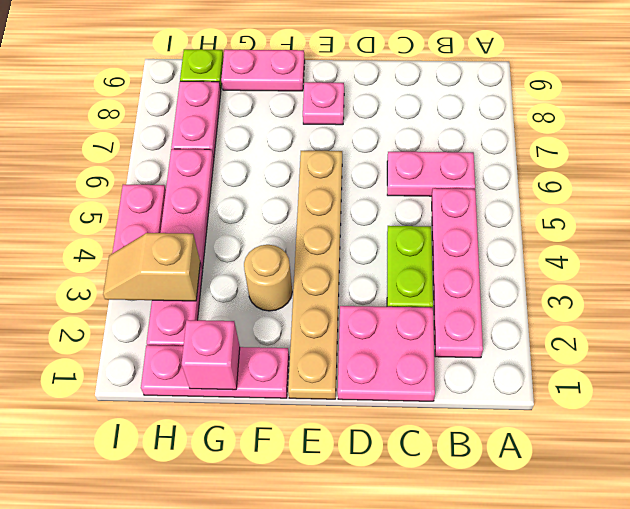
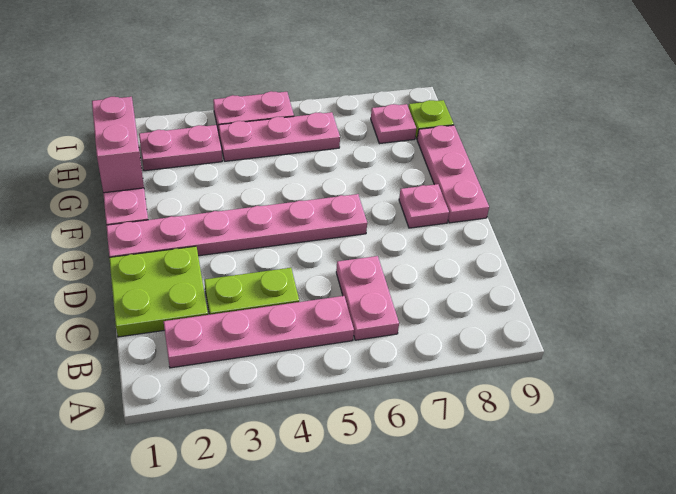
pink 2x2 plate [338,306,435,401] -> lime 2x2 plate [109,246,208,337]
tan 1x6 plate [288,151,342,399] -> pink 1x6 plate [106,194,367,257]
tan 1x1 round brick [244,245,292,311] -> none
pink 1x2 plate [221,50,305,91] -> pink 1x3 plate [417,125,489,223]
pink 1x1 brick [182,320,240,390] -> pink 1x2 brick [92,97,144,193]
tan 1x2 slope [103,233,200,301] -> none
pink 1x2 plate [171,81,221,157] -> pink 1x1 plate [371,104,416,144]

